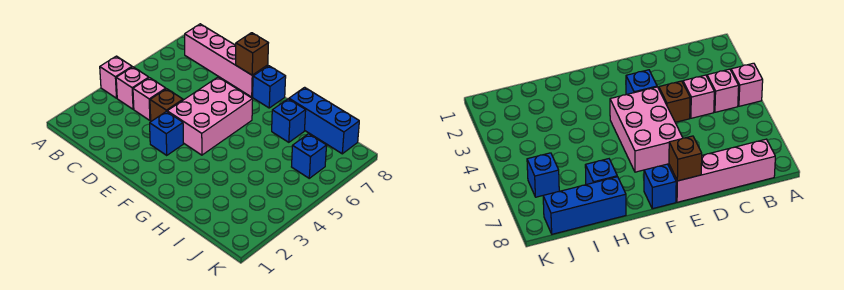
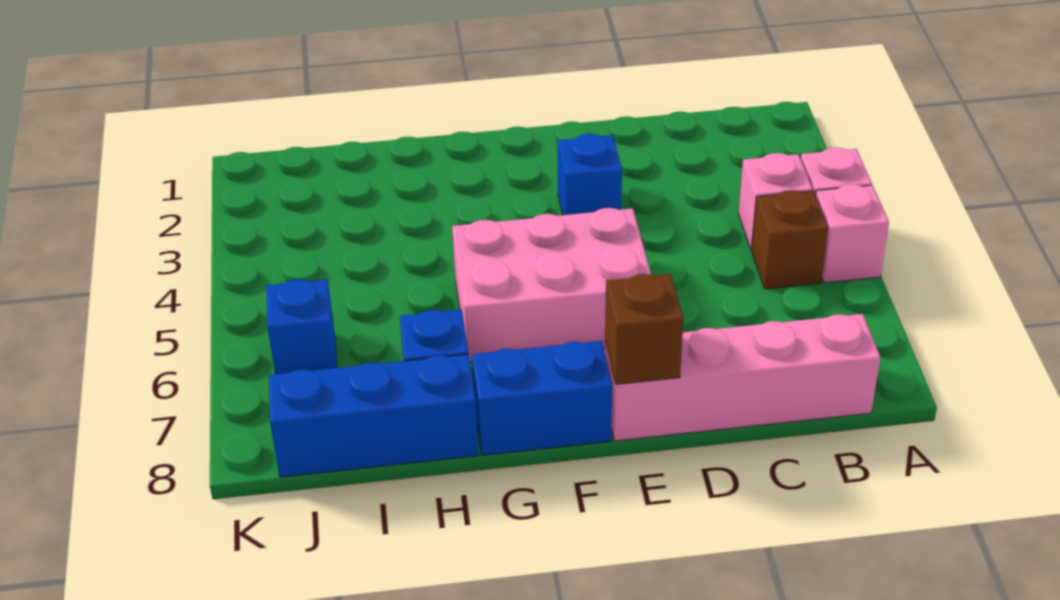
pink 1x1 brick [133,78,166,120] -> pink 1x1 brick moved to [816,184,889,283]
brown 1x1 brick [150,89,183,121] -> brown 1x1 brick moved to [752,190,828,289]
pink 2x3 brick [167,77,253,155] -> pink 2x3 brick turned to [452,208,651,362]
blue 1x1 brick [253,66,286,108] -> blue 1x2 brick [472,341,612,455]

